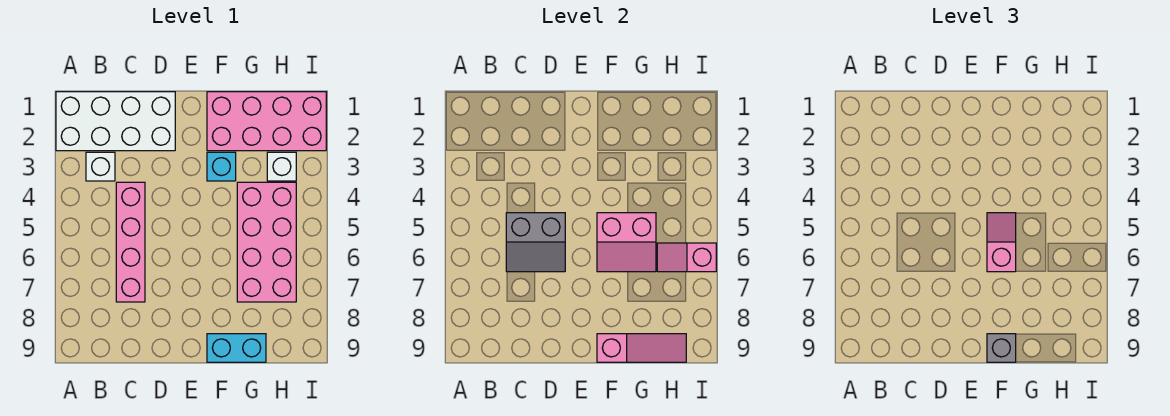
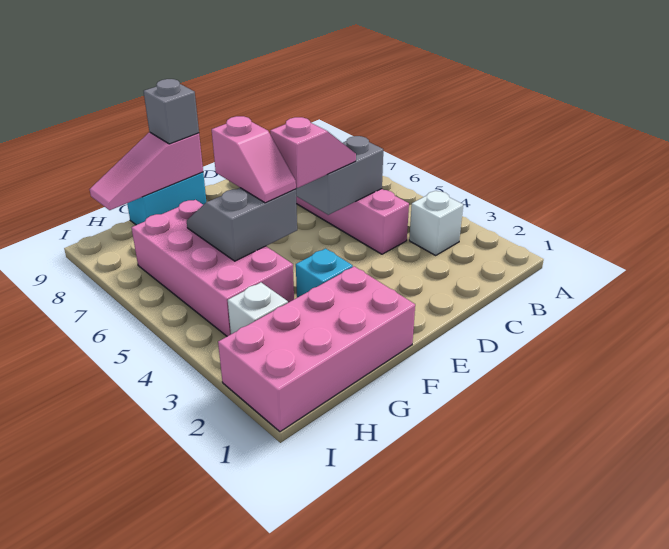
white 2x4 brick [56,92,175,151] -> none
pink 2x2 slope [597,213,656,272] -> grey 2x2 slope [187,188,297,261]
pink 1x2 slope [657,243,716,272] -> pink 1x2 slope moved to [270,117,356,188]

